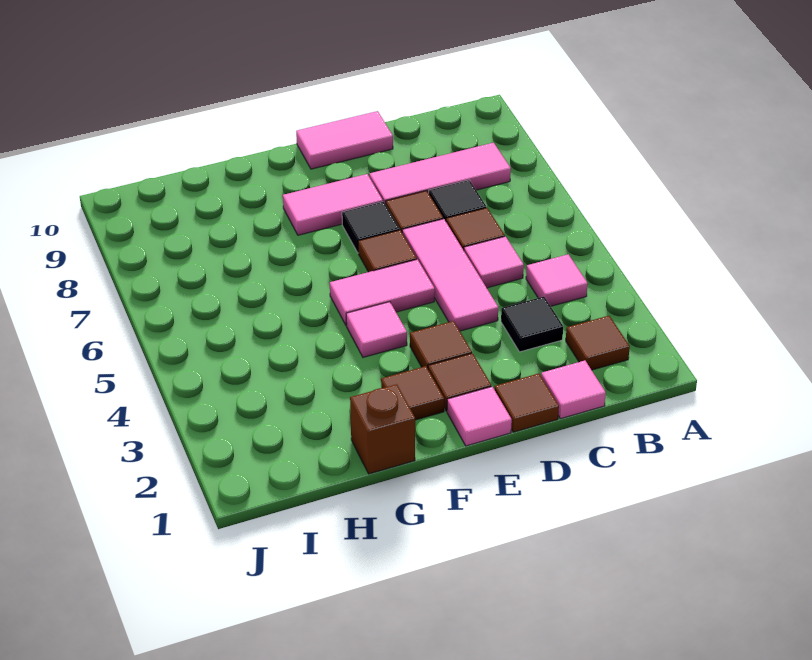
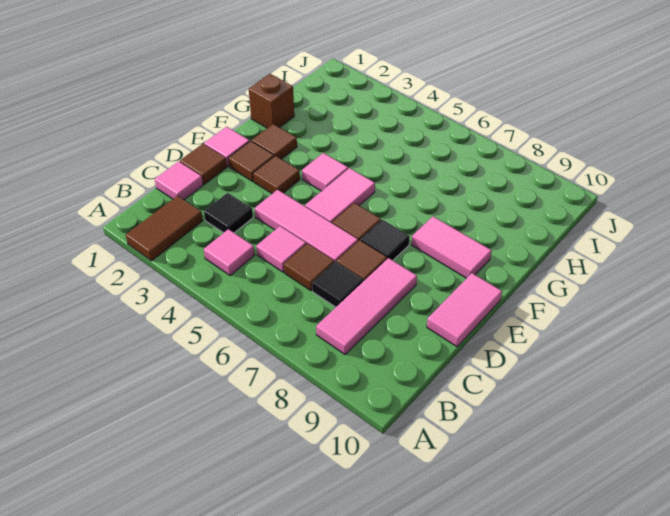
brown 1x1 tile [566,316,630,370] -> brown 1x2 tile [126,196,203,261]
pink 1x2 tile [283,174,383,235] -> pink 1x2 tile turned to [411,217,492,278]

